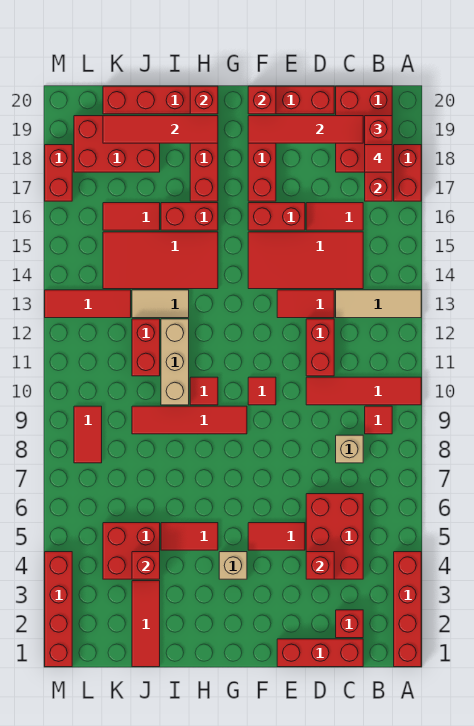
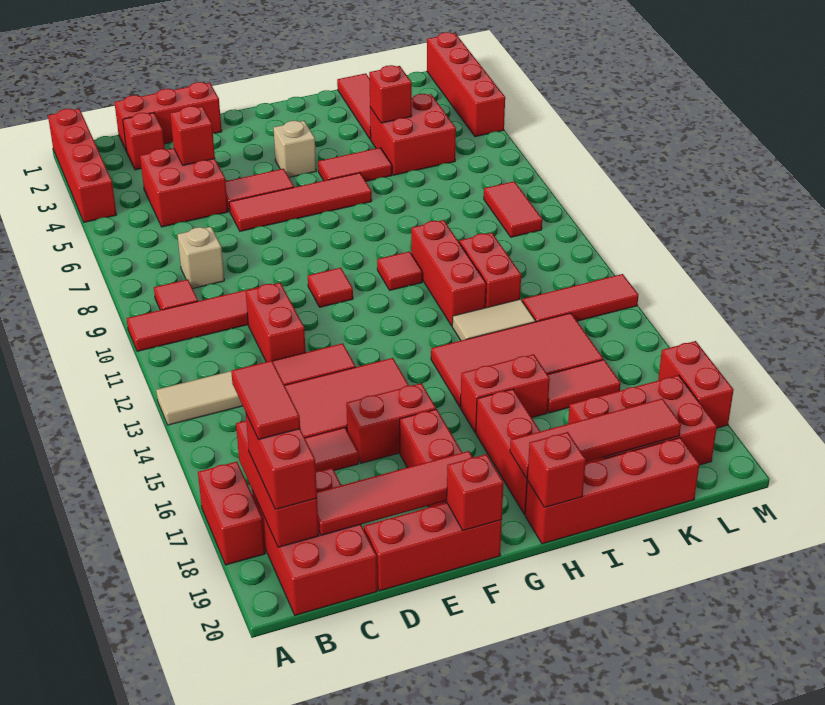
red 1x1 tile [365,145,392,172] -> red 1x2 tile [231,361,300,440]
red 2x3 brick [306,494,363,579] -> red 2x2 brick [140,148,228,227]
red 1x4 tile [132,406,247,434] -> red 1x4 tile moved to [229,173,372,231]
tan 1x3 brick [161,319,189,405] -> red 1x3 brick [411,220,486,326]

